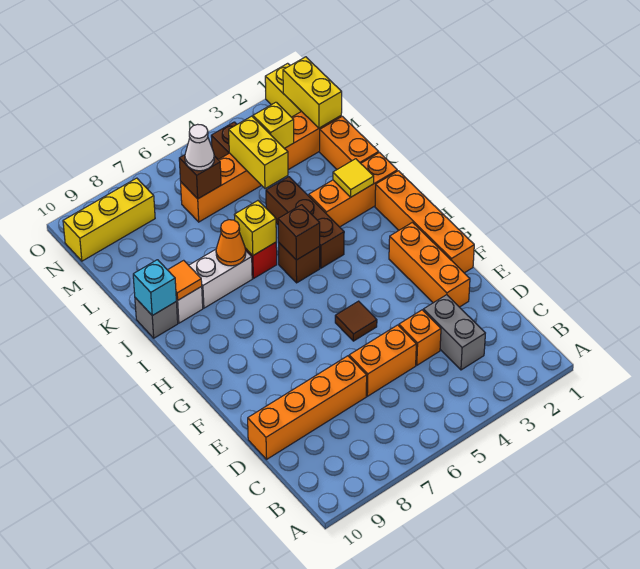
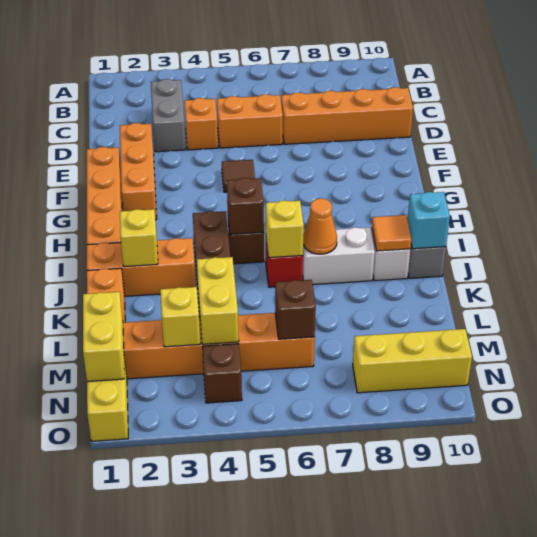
yellow 1x1 tile [333,159,374,197] -> yellow 1x1 brick [120,209,158,267]
white 1x1 cone [185,124,214,171] -> none

